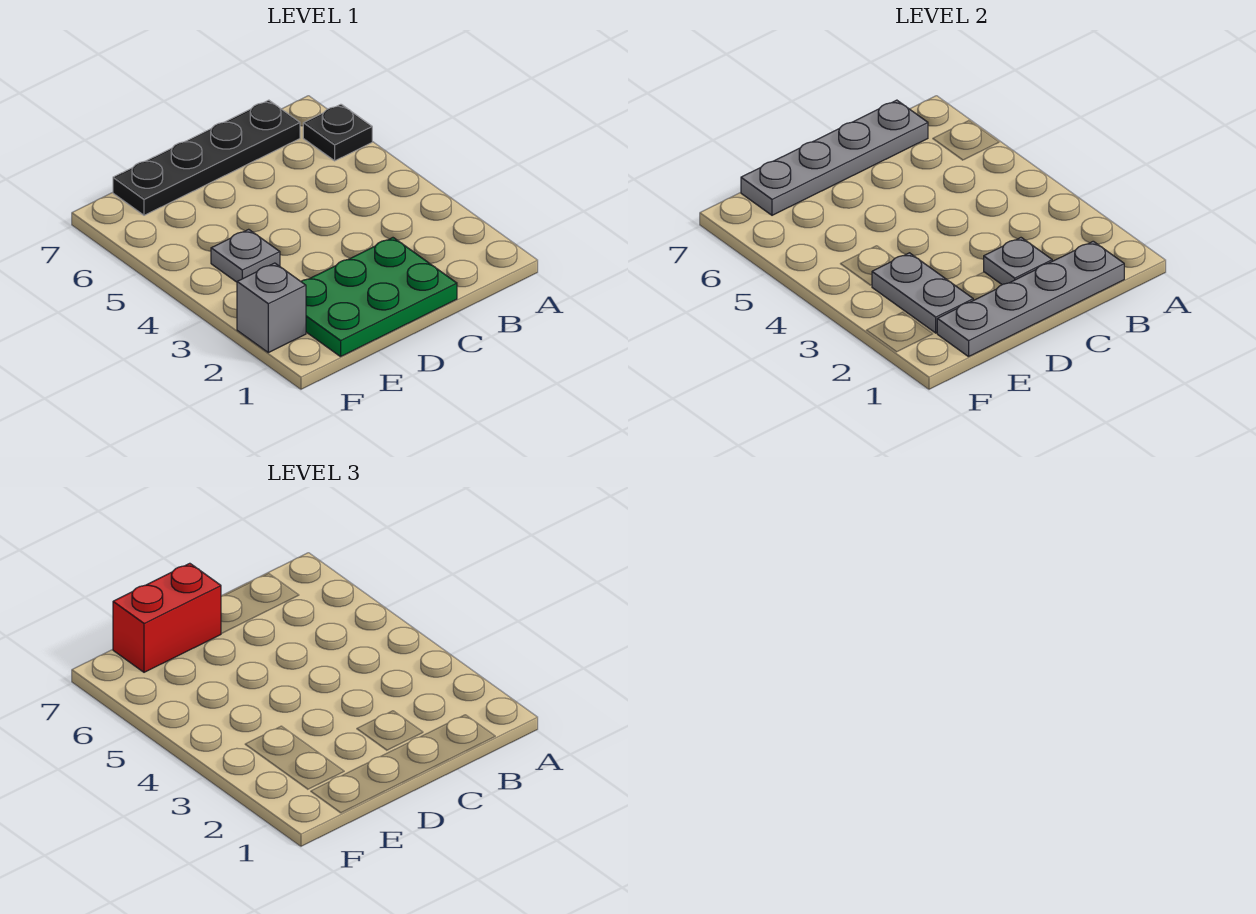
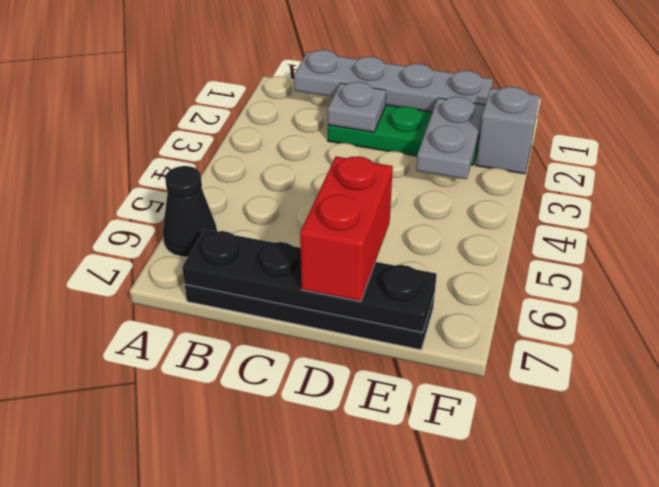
black 1x1 plate [303,104,372,161] -> black 1x1 cone [163,166,217,257]
grey 1x4 plate [741,100,928,215] -> black 1x4 plate [182,229,437,332]
red 1x2 brick [113,563,221,672] -> red 1x2 brick turned to [300,156,393,302]
grey 1x1 plate [211,229,280,282] -> none

